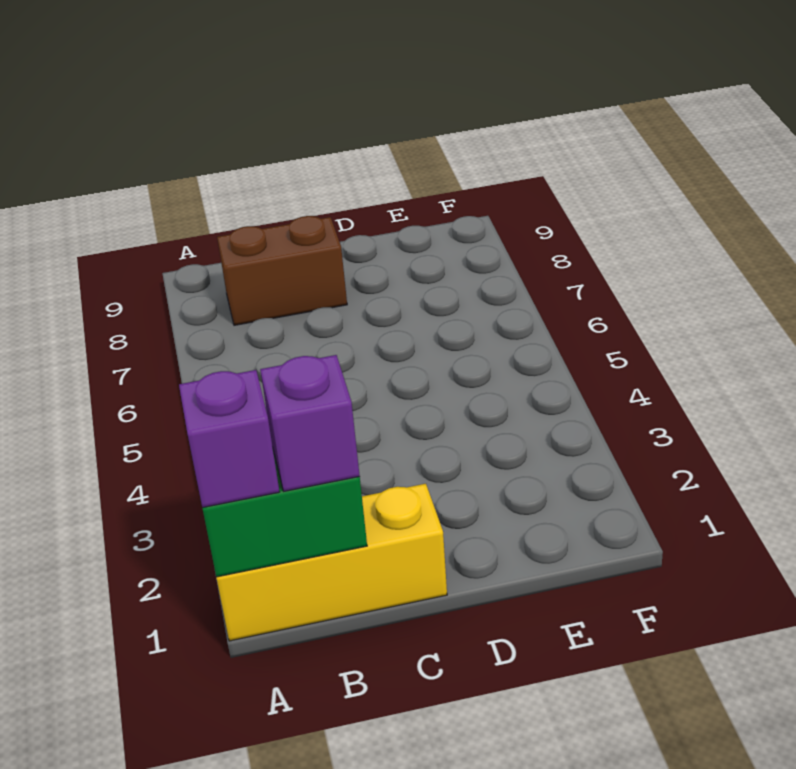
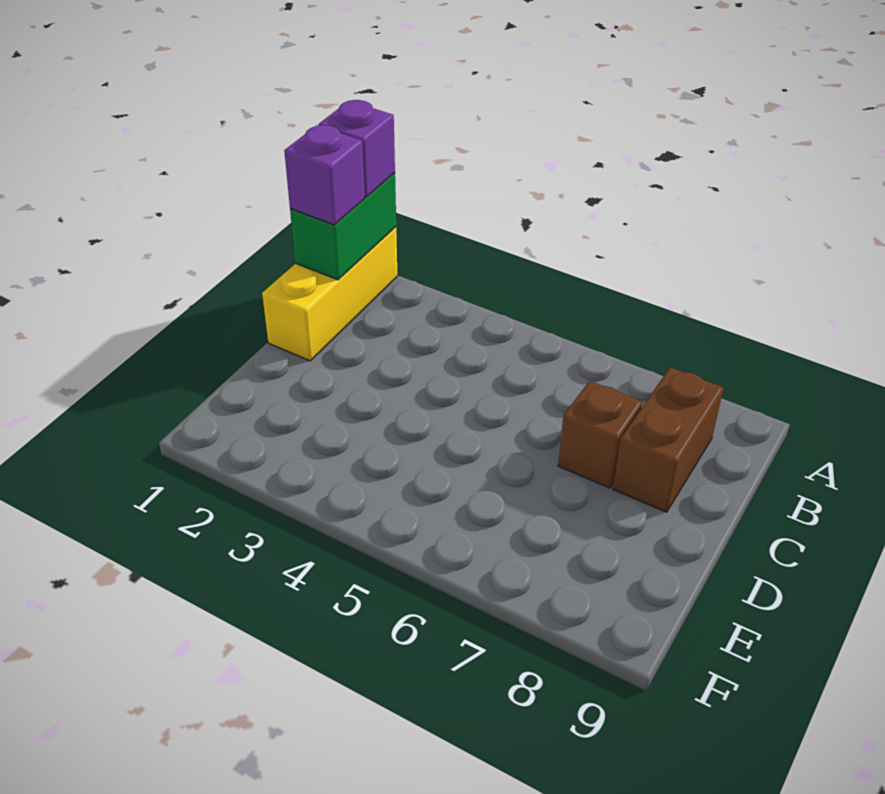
none -> brown 1x1 brick [558,381,643,488]

